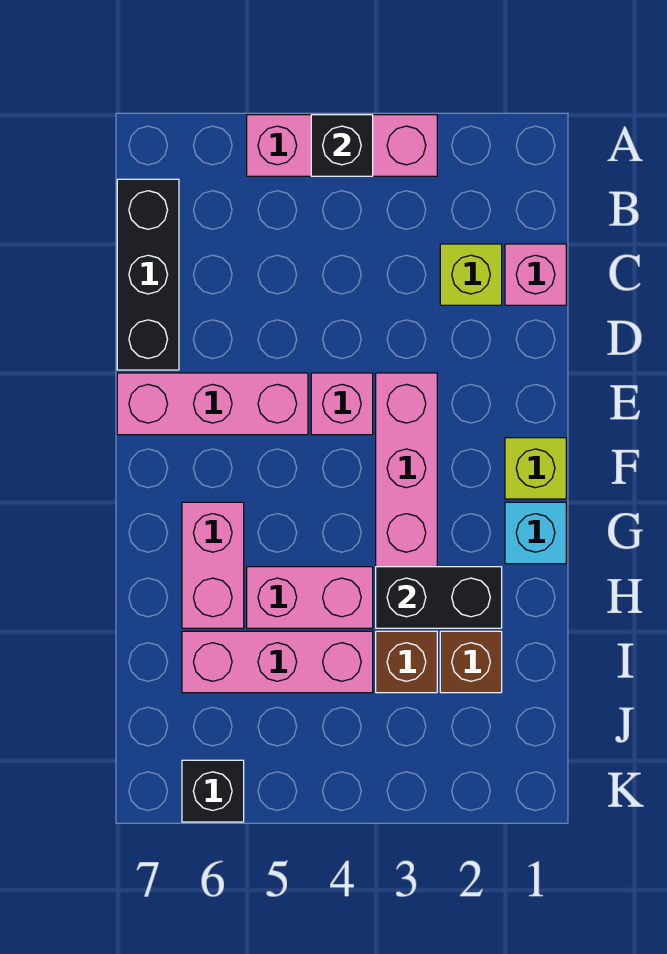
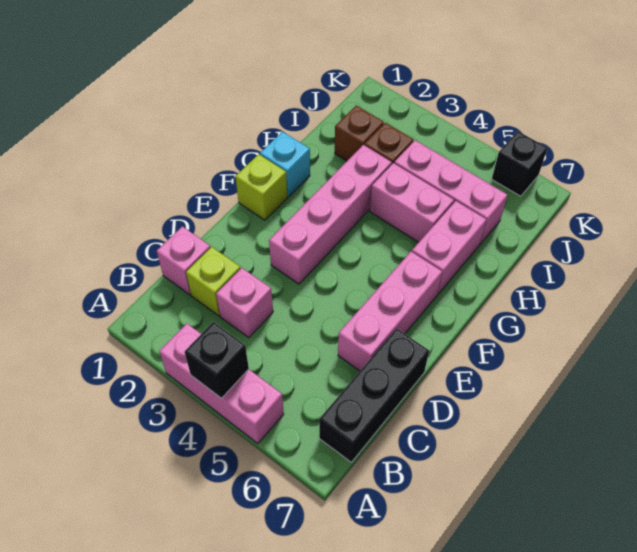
pink 1x1 brick [311,373,373,435] -> pink 1x1 brick moved to [216,268,273,338]
pink 1x3 brick [117,373,308,435] -> pink 1x3 brick turned to [338,252,442,371]
black 1x2 brick [376,567,502,628] -> none

